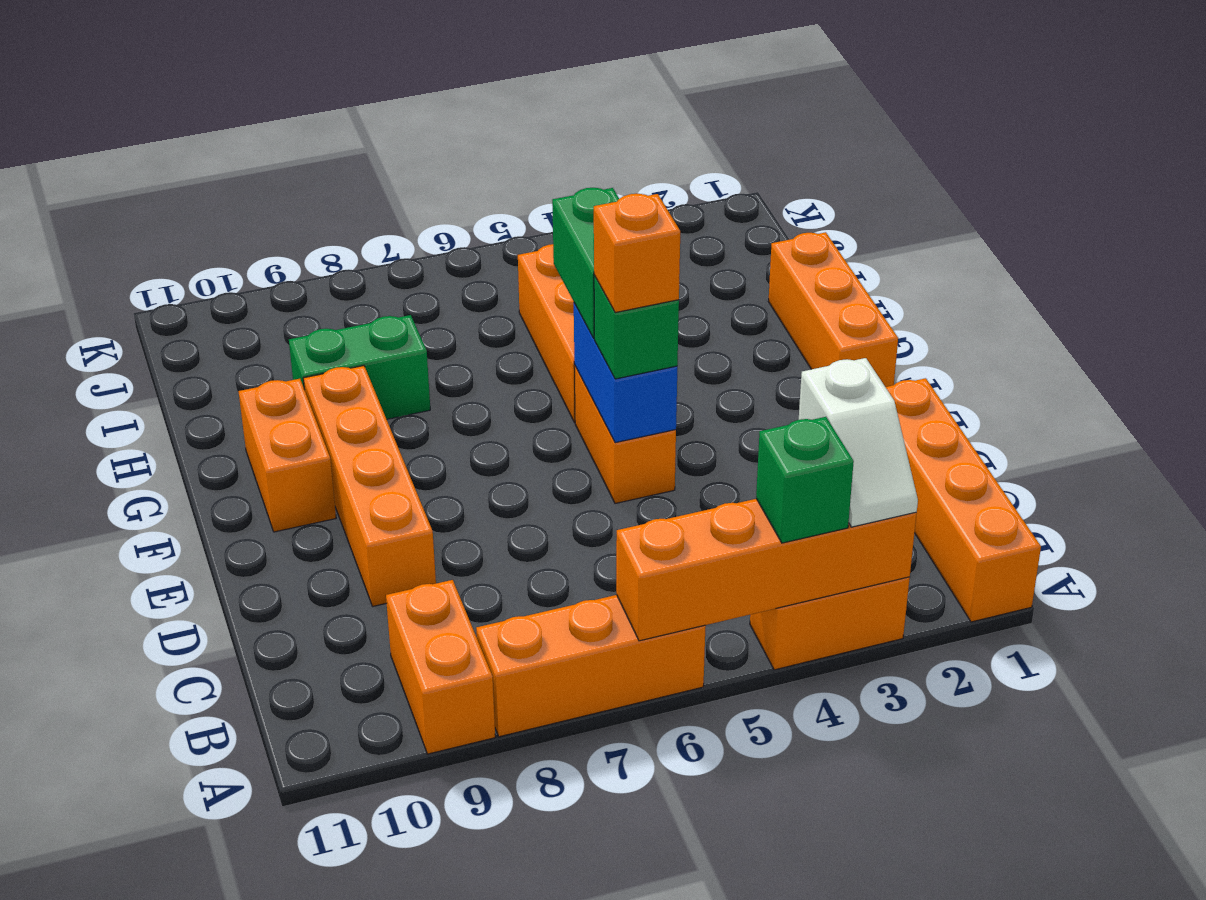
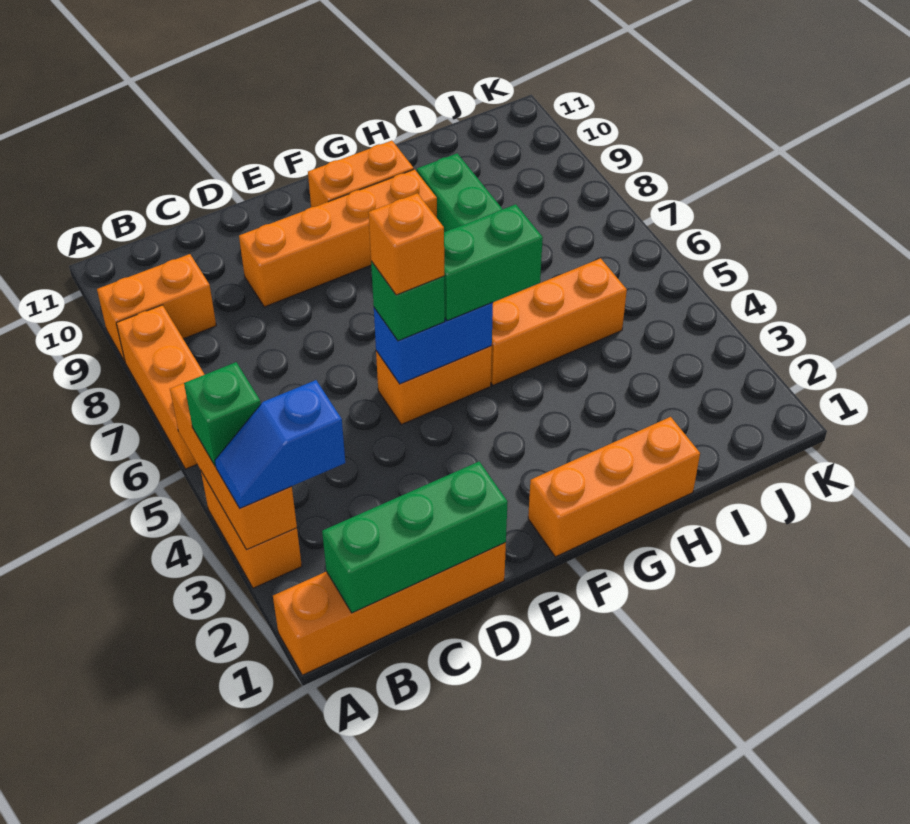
orange 1x4 brick [616,499,917,641] -> orange 1x3 brick [170,383,297,550]
white 1x2 slope [799,358,918,527] -> blue 1x2 slope [215,380,345,508]
none -> green 1x3 brick [322,462,508,613]

